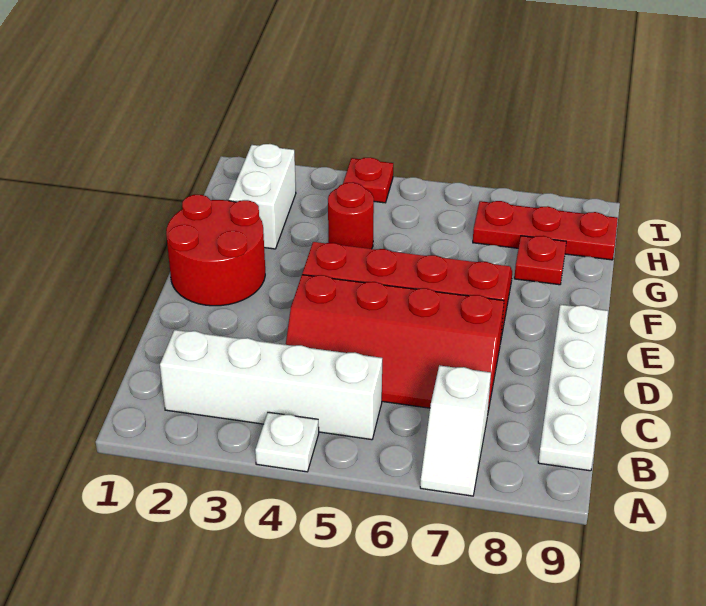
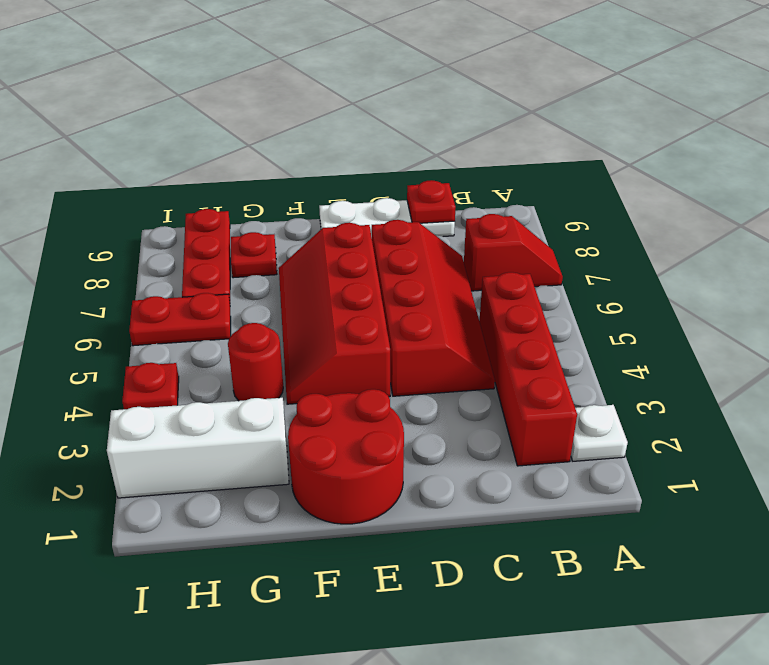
white 1x1 plate [255,412,319,472] -> white 1x1 plate moved to [571,405,628,461]
white 1x2 slope [420,365,491,496] -> red 1x2 slope [464,214,563,291]
white 1x4 brick [160,330,382,440] -> red 1x4 brick [479,272,577,466]
white 1x4 plate [538,304,608,471] -> white 1x3 plate [319,198,455,237]
none -> red 1x1 plate [407,180,456,223]
white 1x2 brick [229,144,296,249] -> white 1x3 brick [107,398,289,498]
none -> red 1x2 plate [129,293,231,346]

